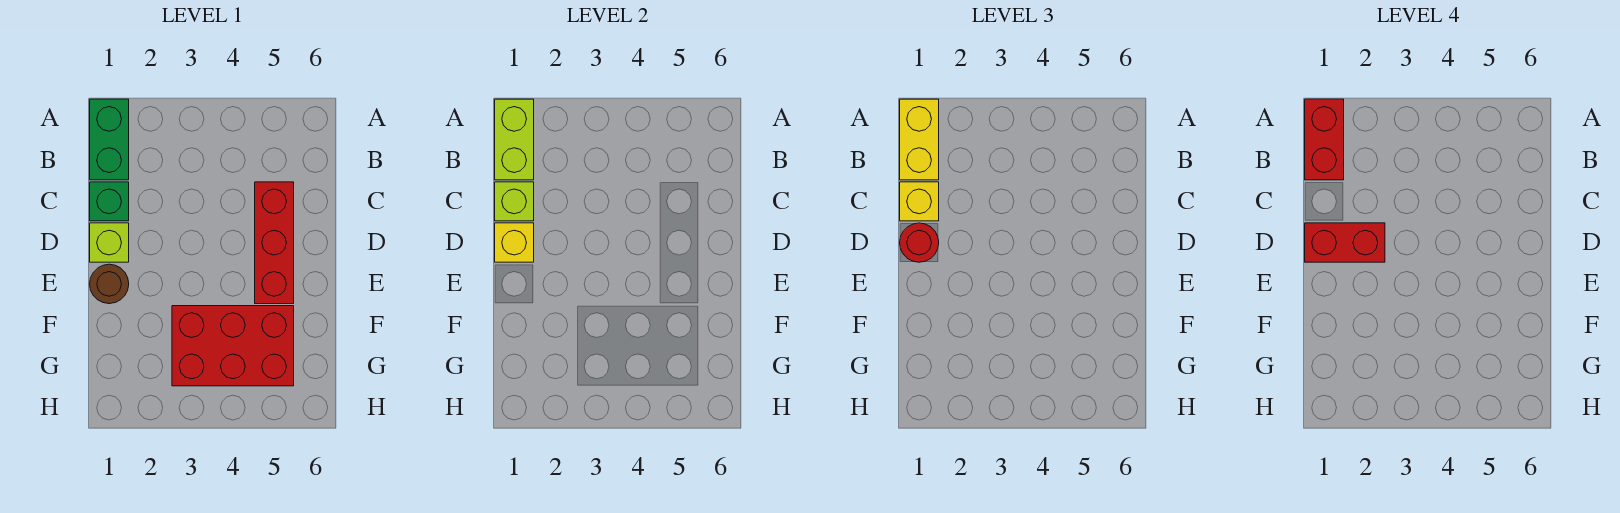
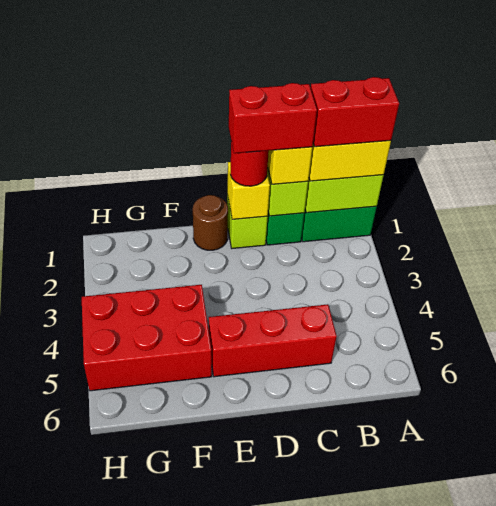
red 1x2 brick [1305,223,1385,262] -> red 1x2 brick turned to [229,83,317,153]
red 2x3 brick [172,306,294,386] -> red 2x3 brick turned to [82,285,212,391]

